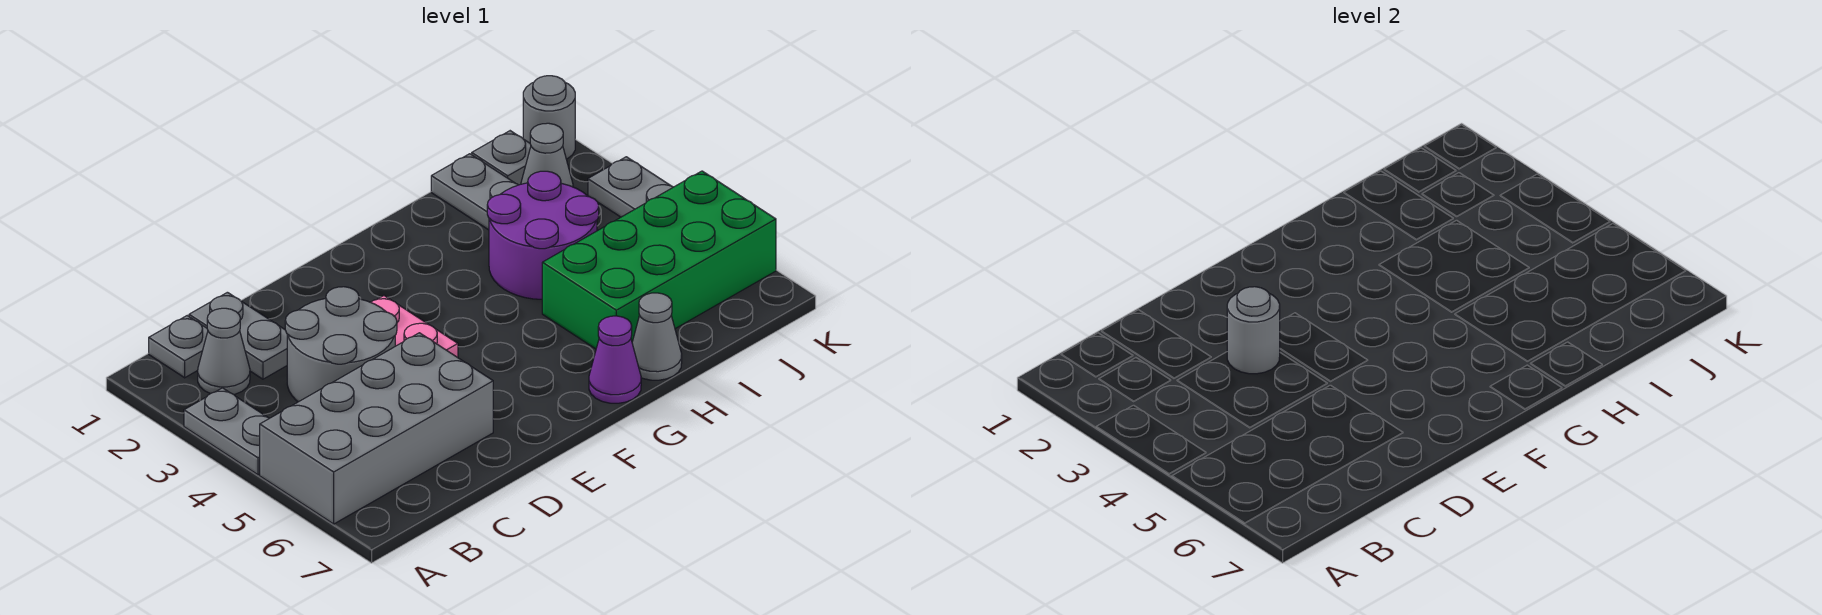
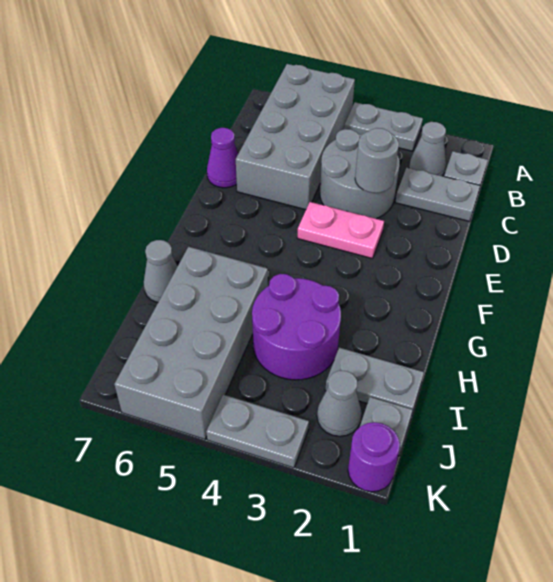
purple 1x1 cone [589,316,641,403] -> purple 1x1 cone moved to [207,128,238,188]
green 2x4 brick [542,171,776,349] -> grey 2x4 brick [114,247,268,439]
grey 1x1 round brick [523,76,575,159] -> purple 1x1 round brick [348,422,400,492]

